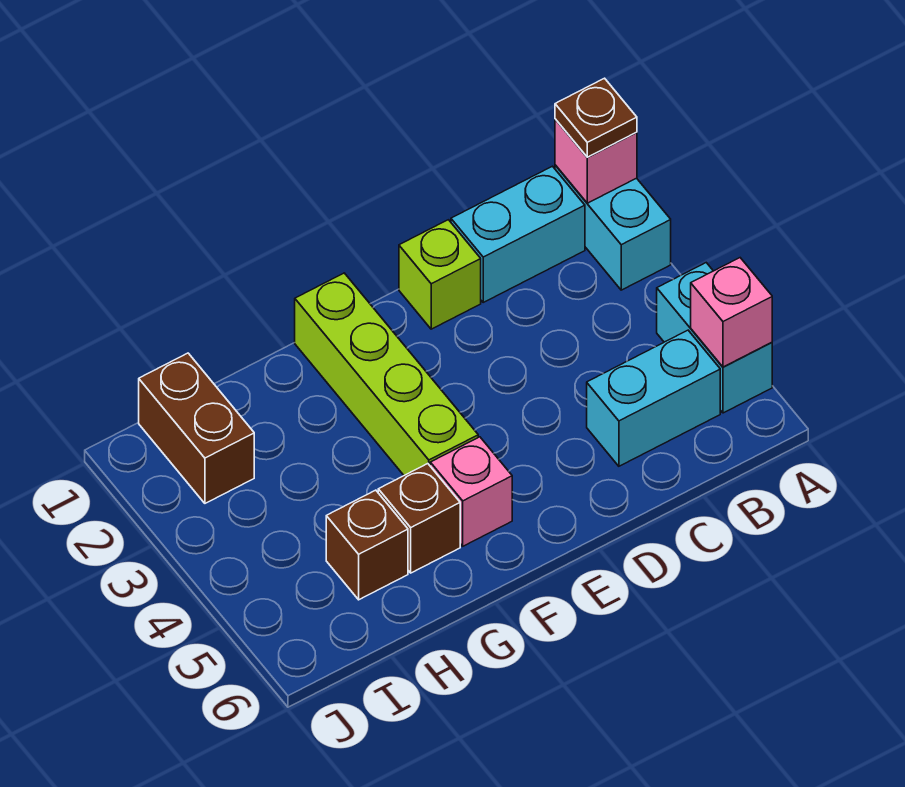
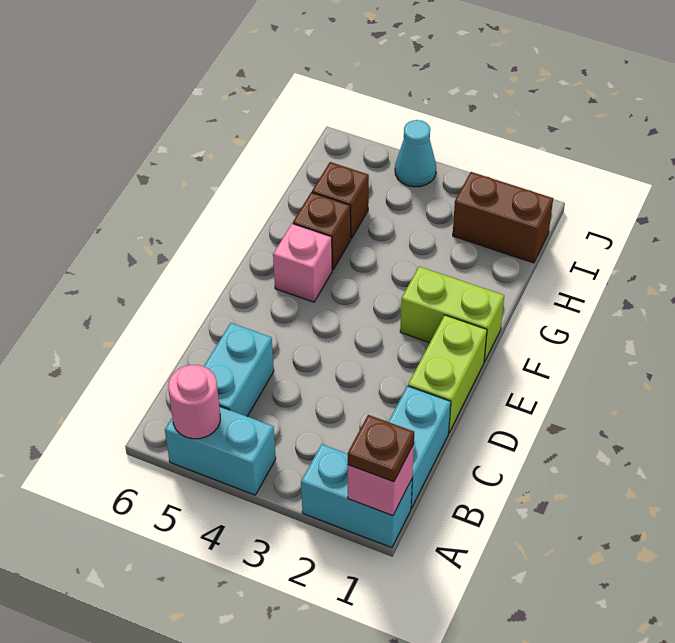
pink 1x1 brick [691,258,772,367] -> pink 1x1 round brick [168,365,220,439]
lime 1x1 brick [399,220,481,329] -> lime 1x2 brick [408,315,487,432]
lime 1x4 brick [295,273,478,475] -> lime 1x2 brick [400,267,504,362]
none -> cyan 1x1 cone [395,120,436,187]

